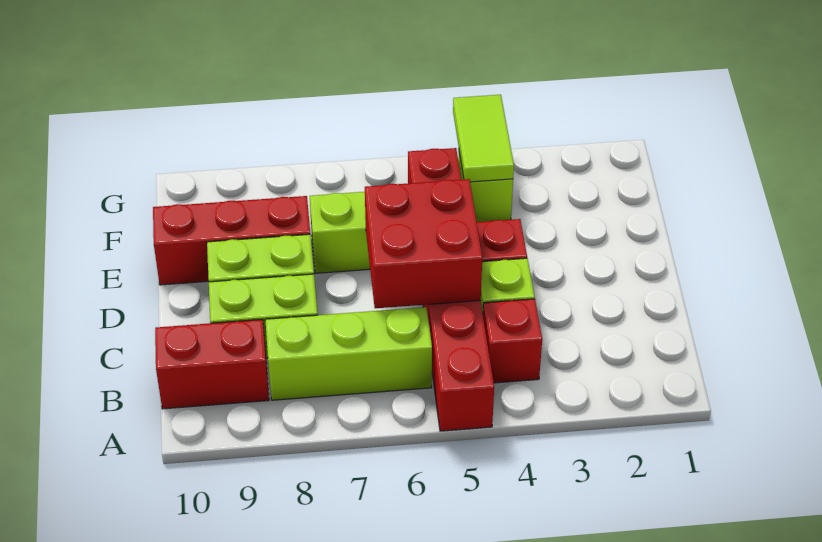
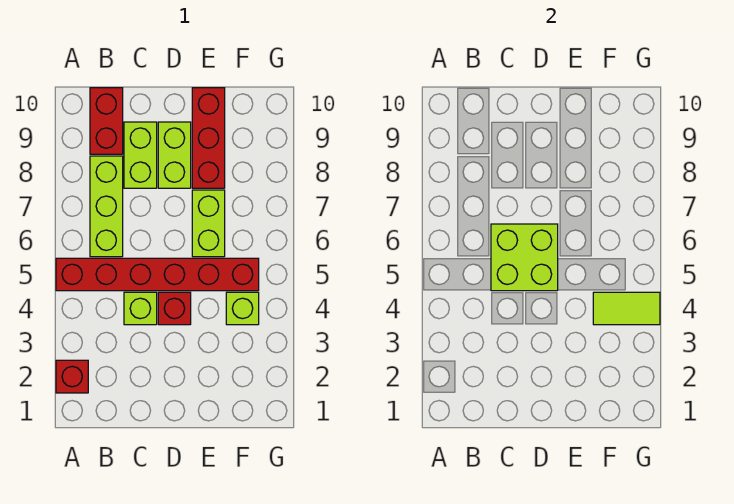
red 1x1 brick [483,299,542,383] -> red 1x1 brick moved to [56,360,88,393]
red 2x2 brick [365,179,482,308] -> lime 2x2 brick [491,224,558,291]

